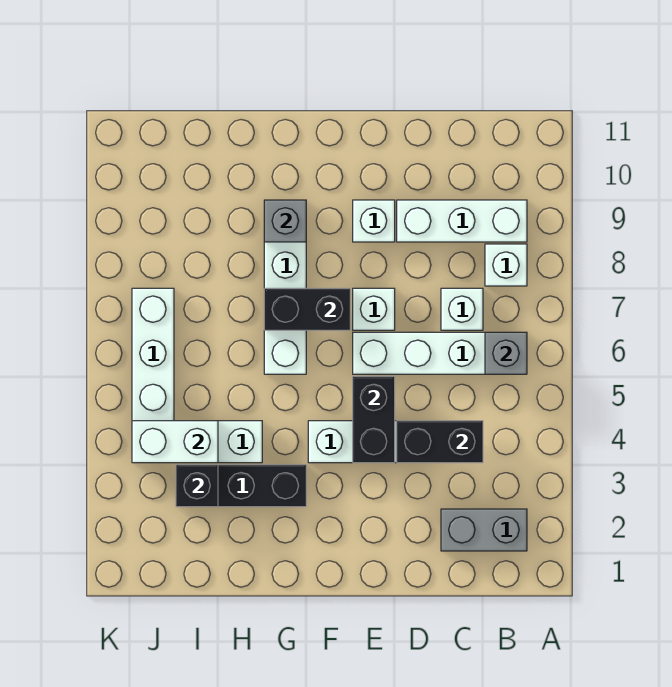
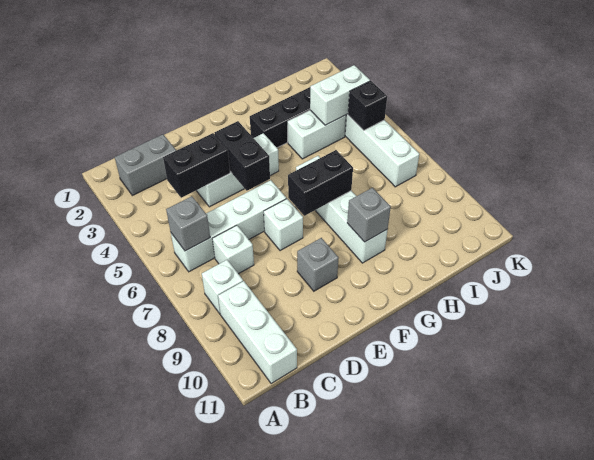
white 1x3 brick [397,200,527,242] -> white 1x3 brick turned to [218,281,297,384]
white 1x1 brick [353,200,395,242] -> grey 1x1 brick [297,238,339,291]
black 1x1 brick [176,465,218,507] -> black 1x1 brick moved to [348,81,387,130]

